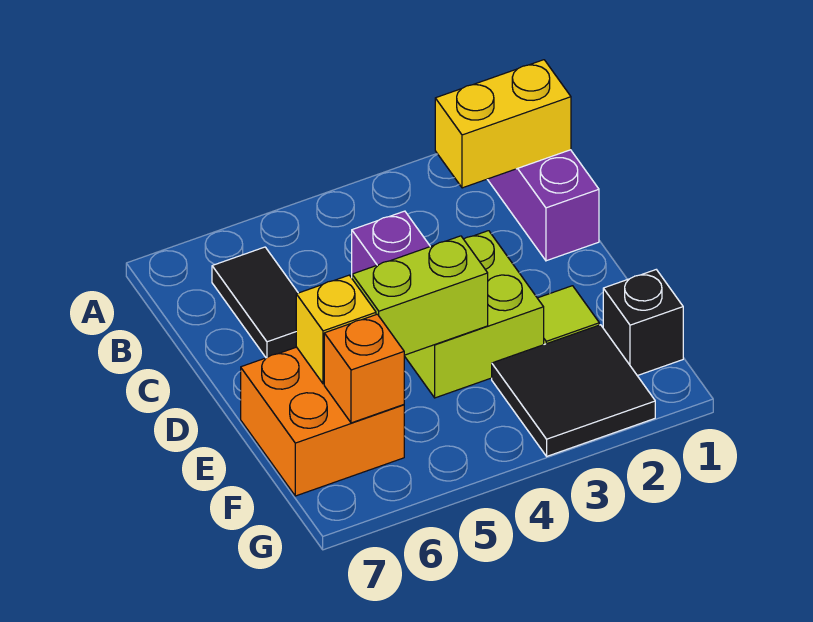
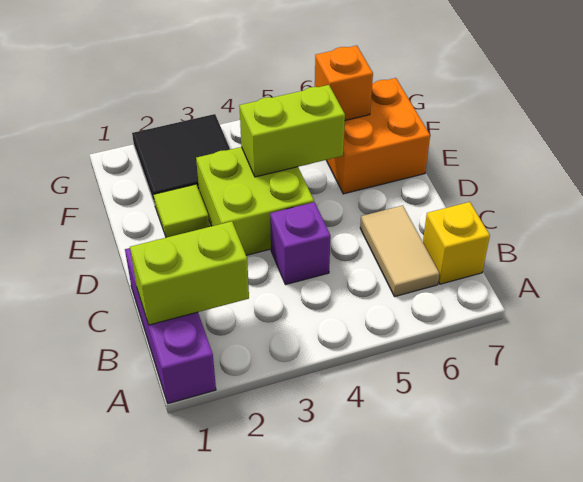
yellow 1x2 brick [435,60,571,188] -> lime 1x2 brick [130,221,249,325]
black 1x2 tile [212,247,298,358] -> tan 1x2 tile [360,205,439,297]
yellow 1x1 brick [296,275,376,384] -> yellow 1x1 brick moved to [423,202,490,284]
black 1x1 brick [603,270,683,376] -> none

